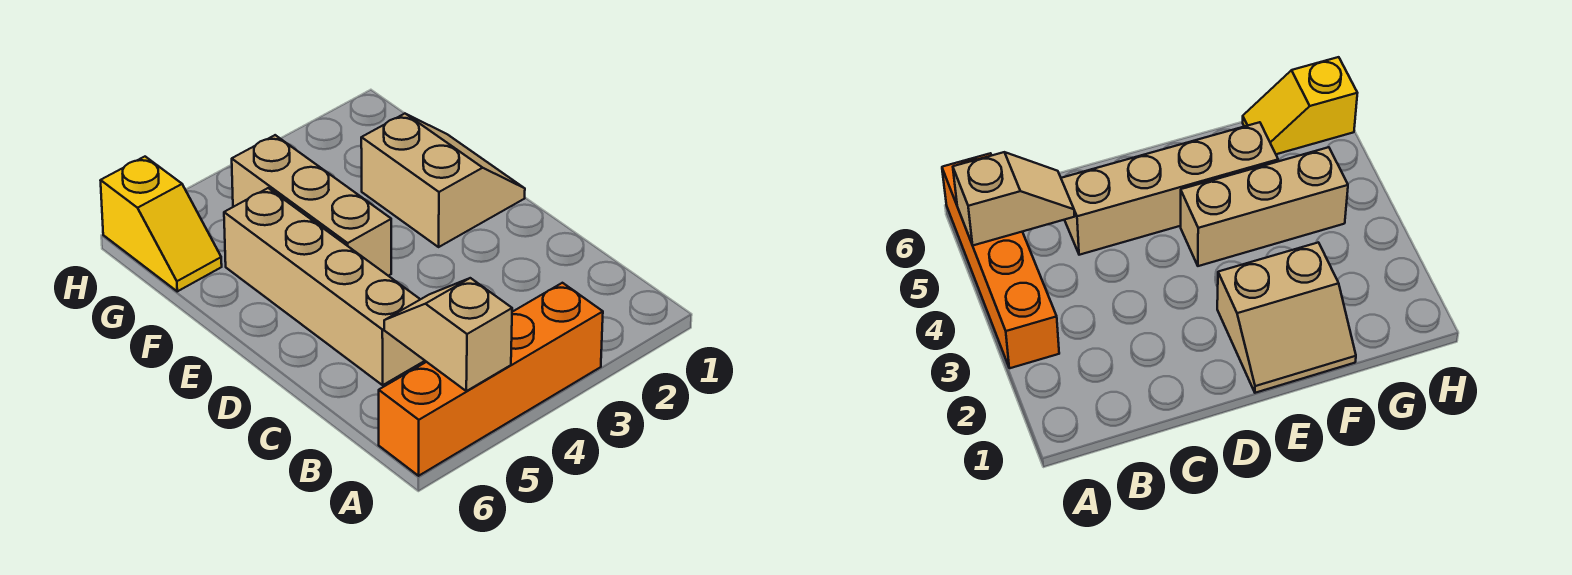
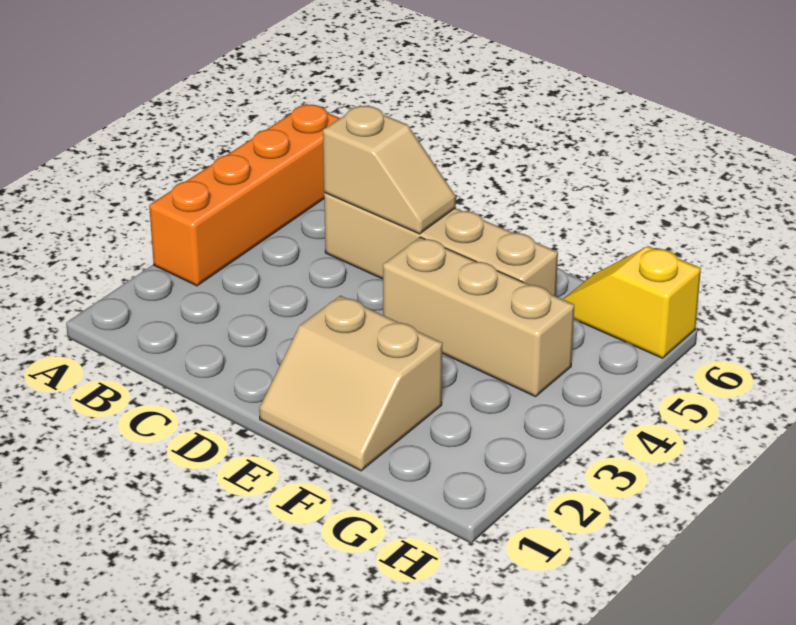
tan 1x2 slope [384,278,512,391] -> tan 1x2 slope moved to [323,105,456,234]

